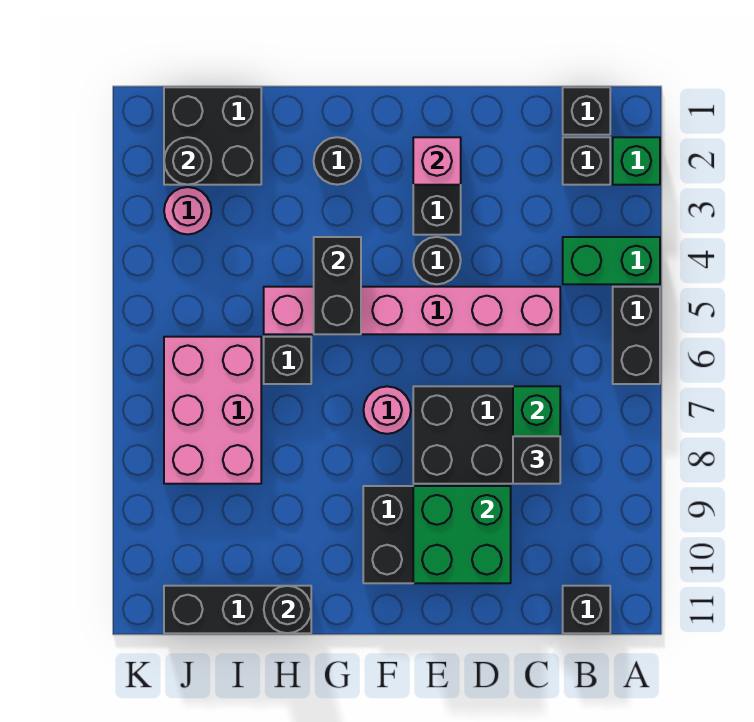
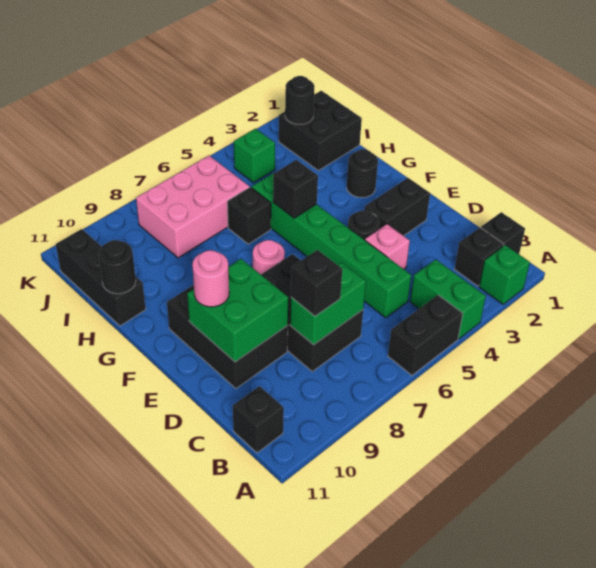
pink 1x6 brick [264,287,560,334] -> green 1x6 brick [252,173,411,318]
pink 1x1 brick [413,137,461,185] -> pink 1x1 brick moved to [365,224,410,269]
black 1x2 brick [314,237,361,334] -> black 1x1 brick [273,160,318,218]
pink 1x1 round brick [164,187,211,234] -> pink 1x1 round brick moved to [192,250,229,307]
none -> green 1x1 brick [234,129,275,183]

